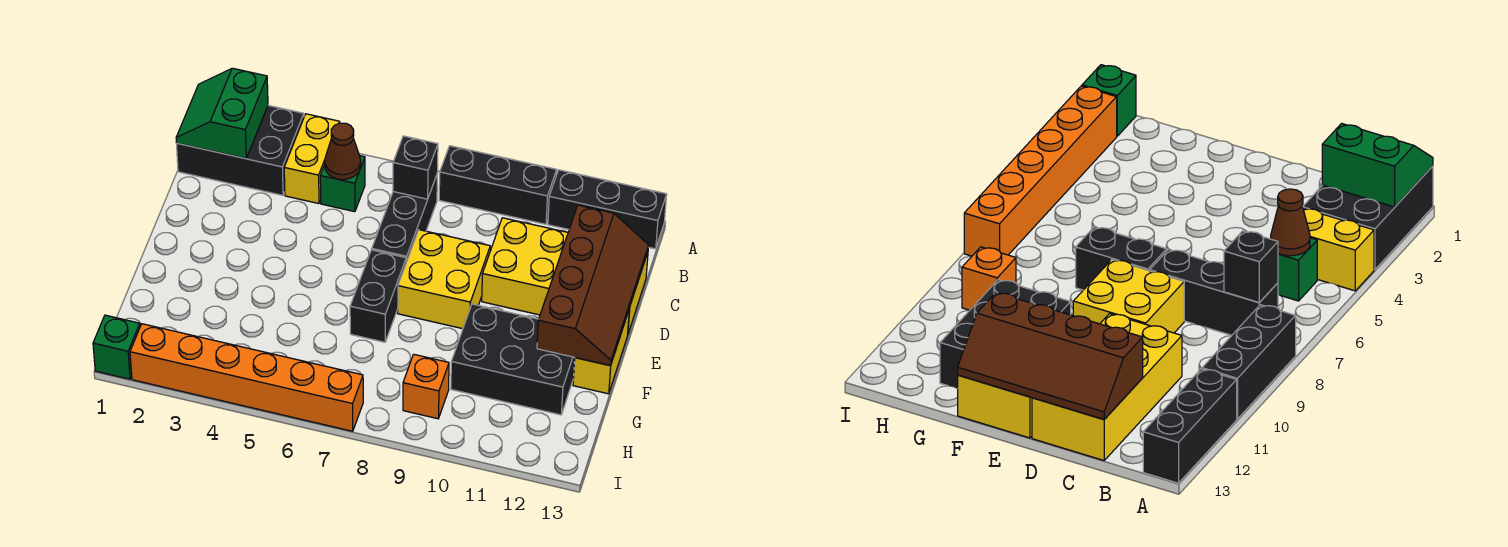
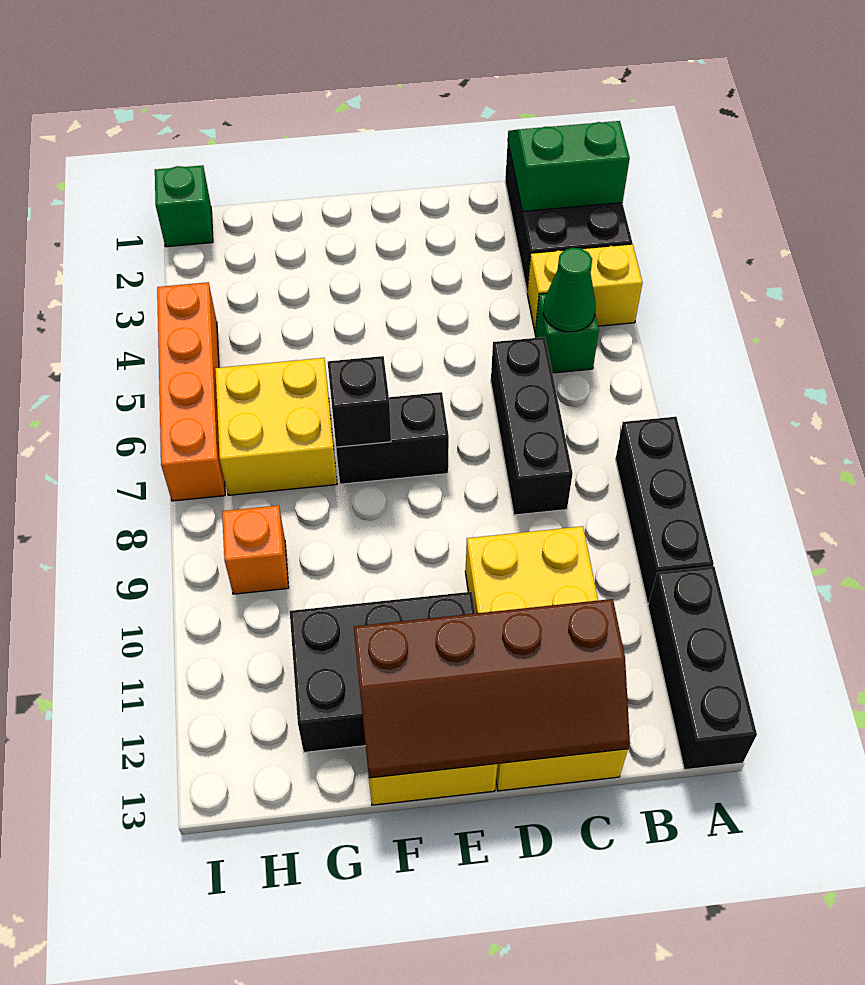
brown 1x1 cone [325,123,361,180] -> green 1x1 cone [543,248,596,332]
black 1x3 brick [372,175,437,262] -> black 1x3 brick turned to [491,337,573,515]
black 1x1 brick [393,136,438,199] -> black 1x1 brick moved to [328,356,391,447]
yellow 2x2 brick [398,230,490,329] -> yellow 2x2 brick moved to [215,358,337,495]
black 2x3 brick [451,304,575,415] -> black 2x3 brick turned to [290,592,475,752]
orange 1x6 brick [130,324,363,431] -> orange 1x4 brick [157,282,225,501]

